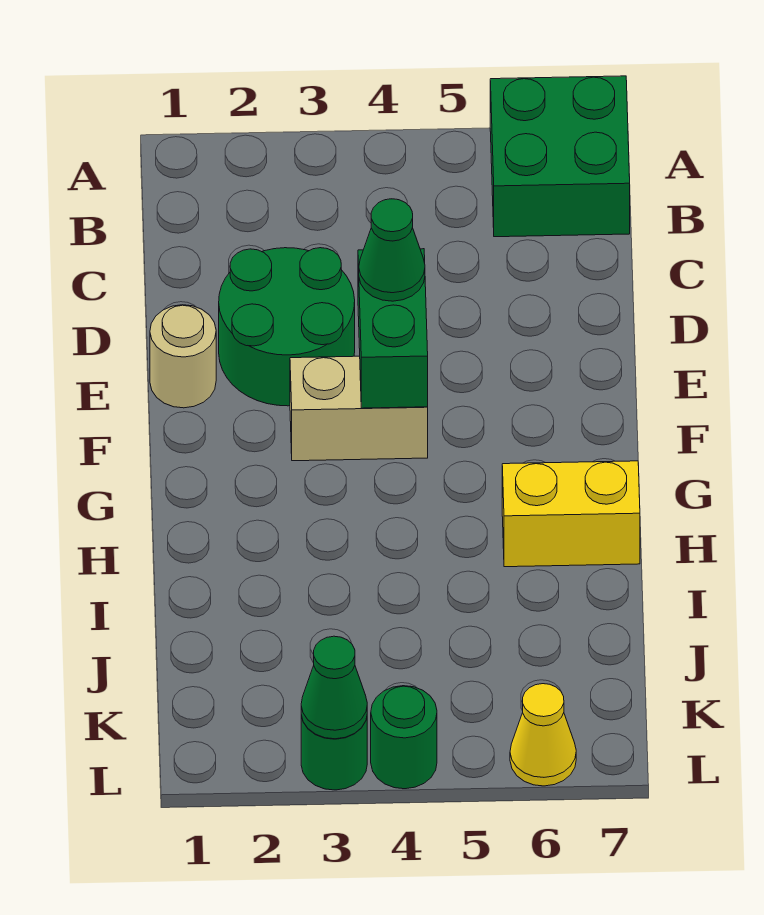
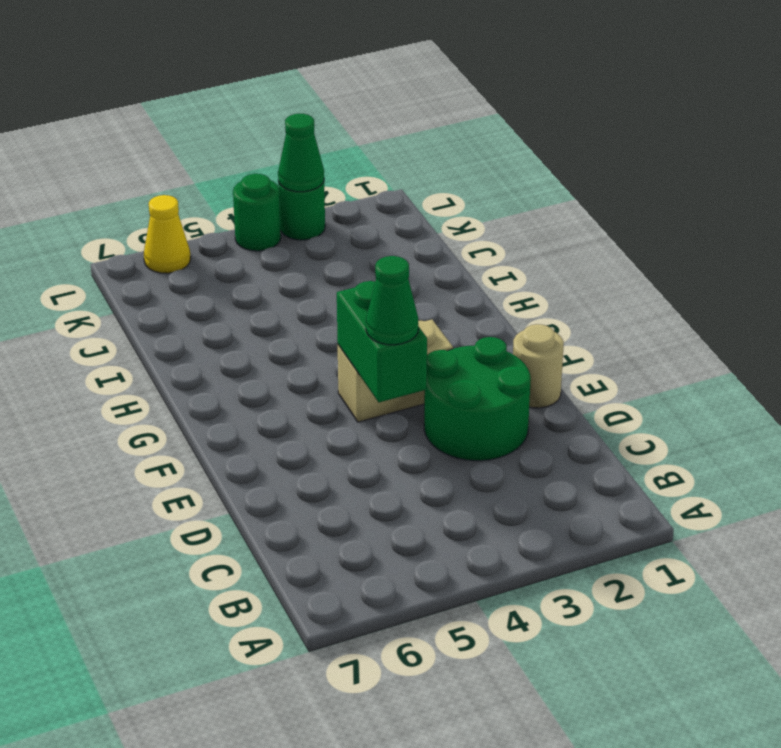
green 2x2 brick [490,76,630,237] -> none
yellow 1x2 brick [502,461,640,567] -> none

